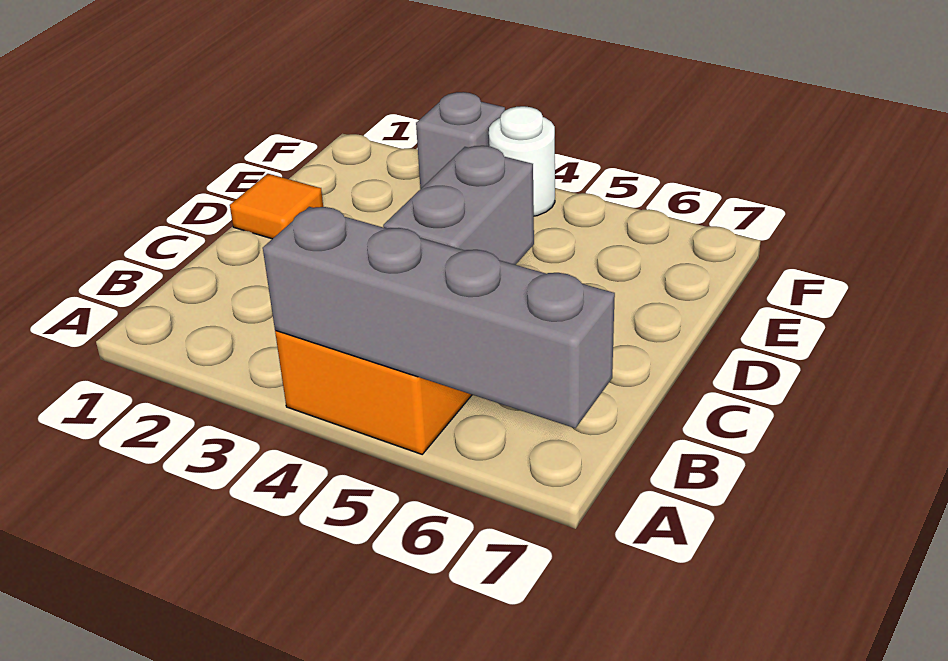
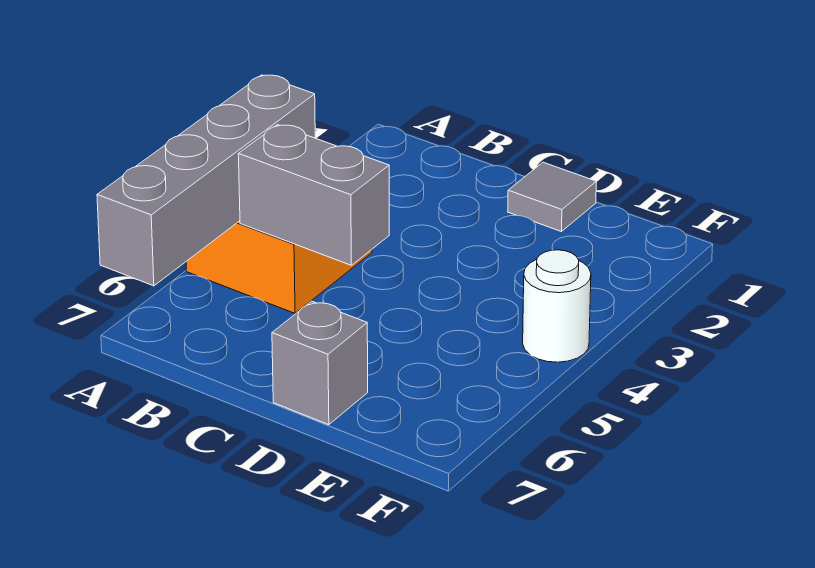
orange 1x1 tile [230,174,323,239] -> grey 1x1 tile [508,162,596,232]
grey 1x1 brick [416,92,505,189] -> grey 1x1 brick moved to [272,301,368,425]

